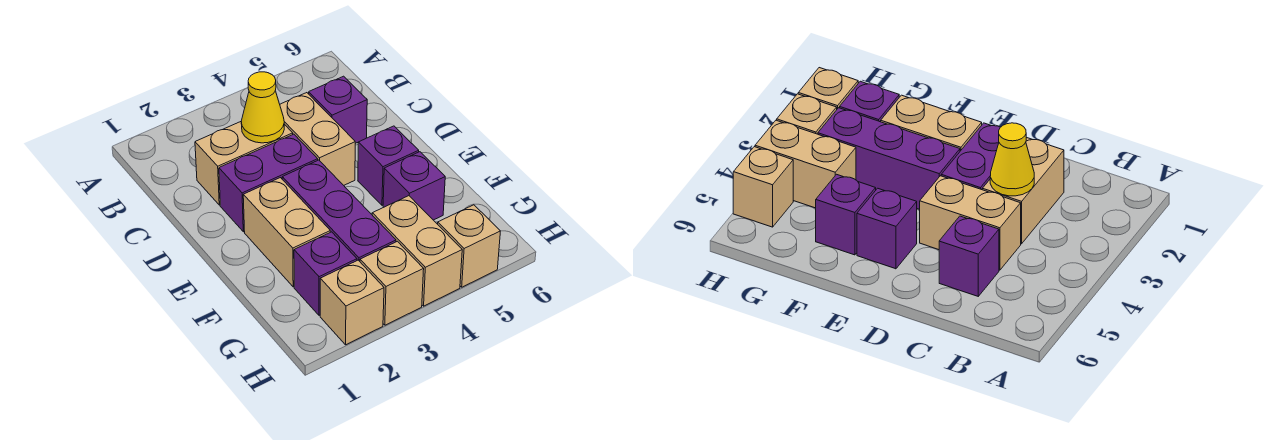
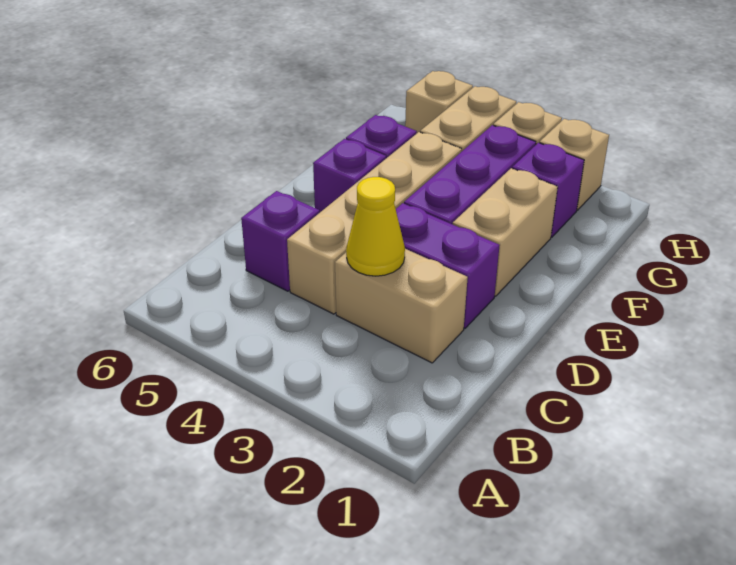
tan 1x2 brick [280,93,355,185] -> tan 1x4 brick [287,132,462,314]

